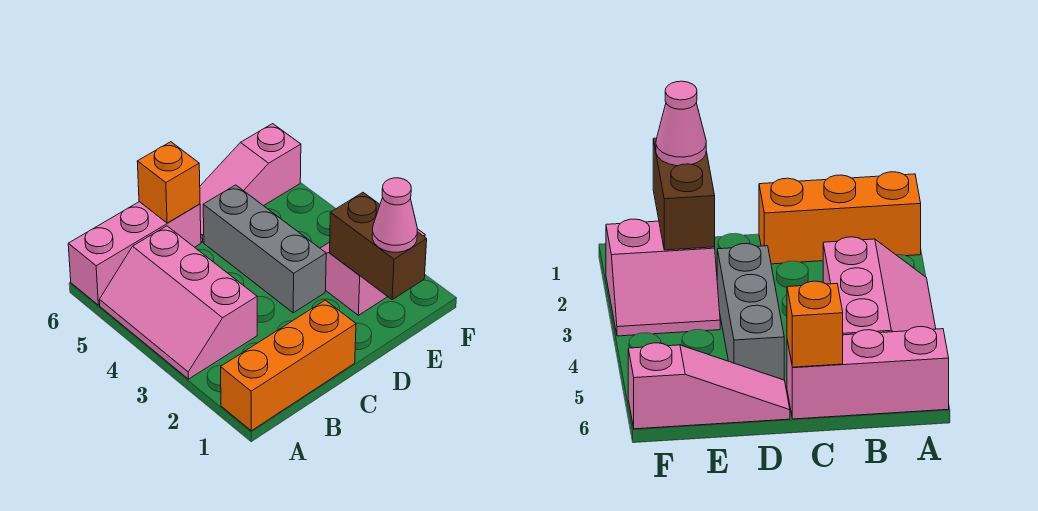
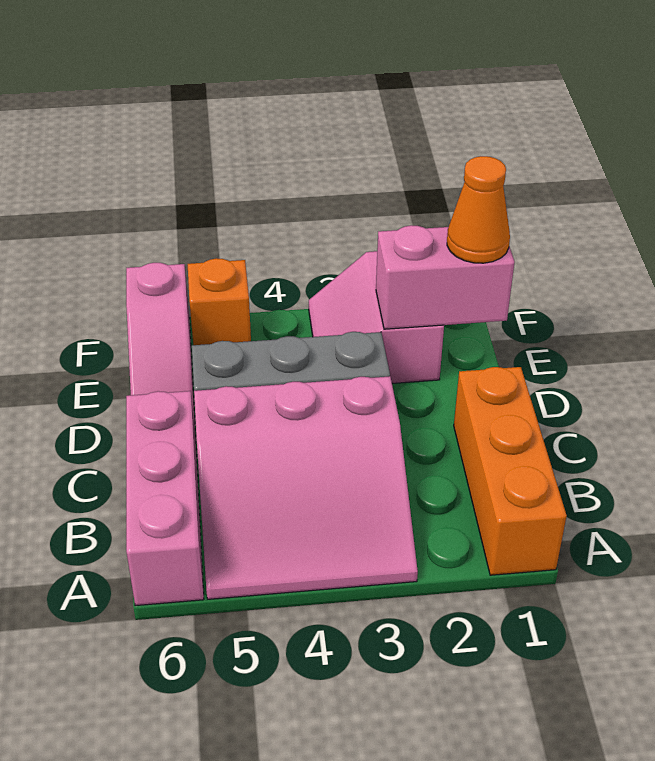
pink 2x3 slope [99,226,257,379] -> pink 3x3 slope [194,376,418,599]
orange 1x1 brick [137,142,200,223] -> orange 1x1 brick moved to [188,258,251,345]
brown 1x2 brick [330,193,427,300] -> pink 1x2 brick [376,225,515,329]
pink 1x1 cone [372,178,417,252] -> orange 1x1 cone [447,156,510,263]

